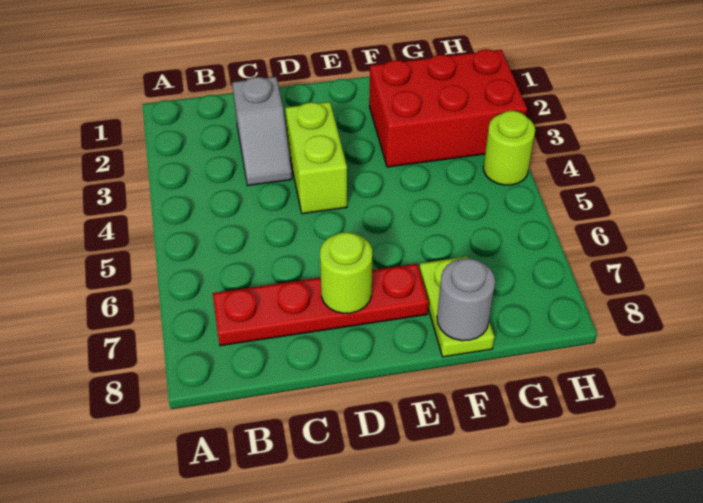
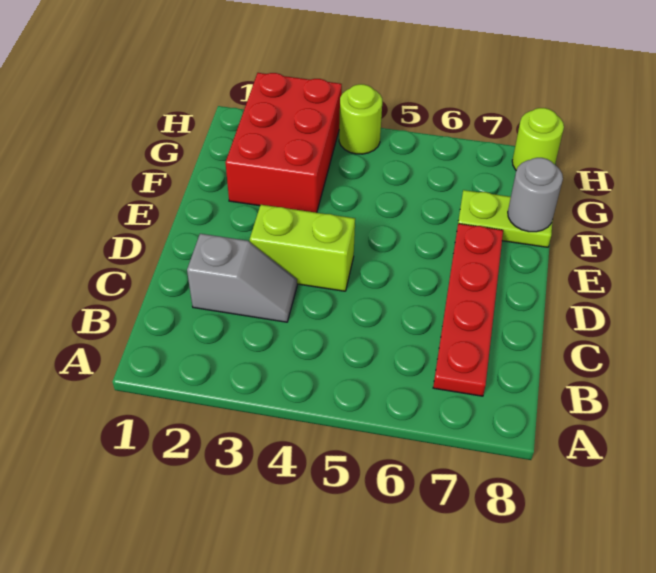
lime 1x1 round brick [320,232,372,313] -> lime 1x1 round brick moved to [512,108,564,171]

